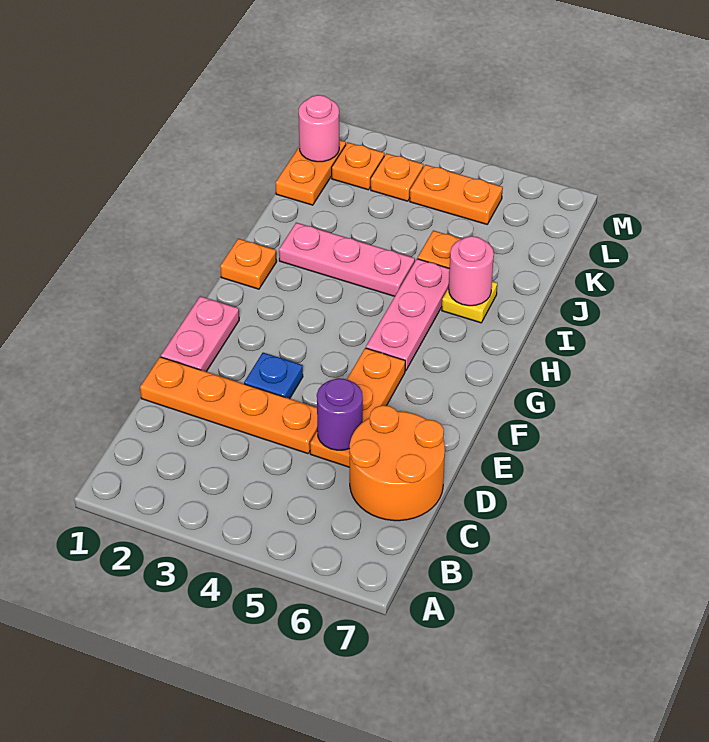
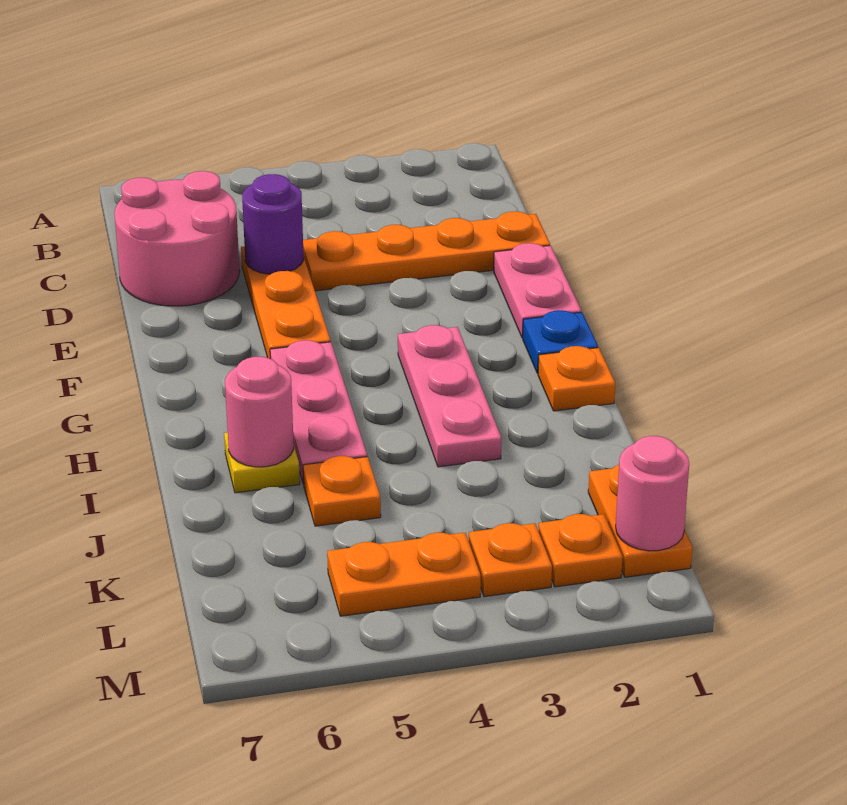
orange 2x2 round brick [350,405,445,521] -> pink 2x2 round brick [114,171,240,306]
blue 1x1 plate [244,353,303,399] -> blue 1x1 plate moved to [523,310,598,374]
pink 1x3 plate [279,223,415,296] -> pink 1x3 plate turned to [398,325,501,467]

